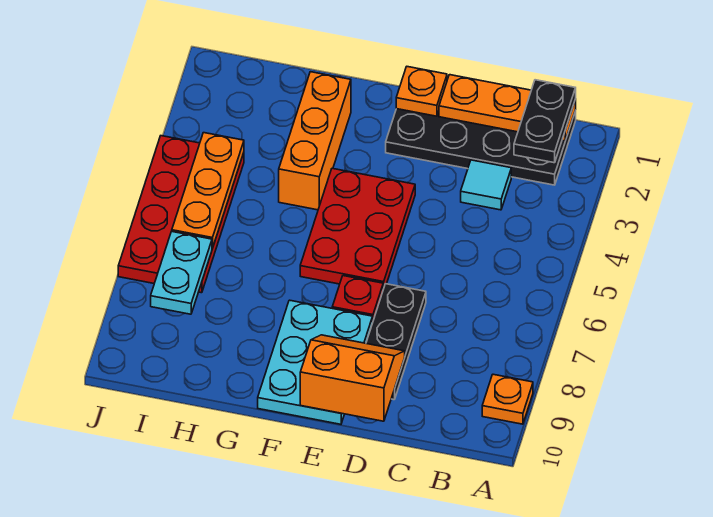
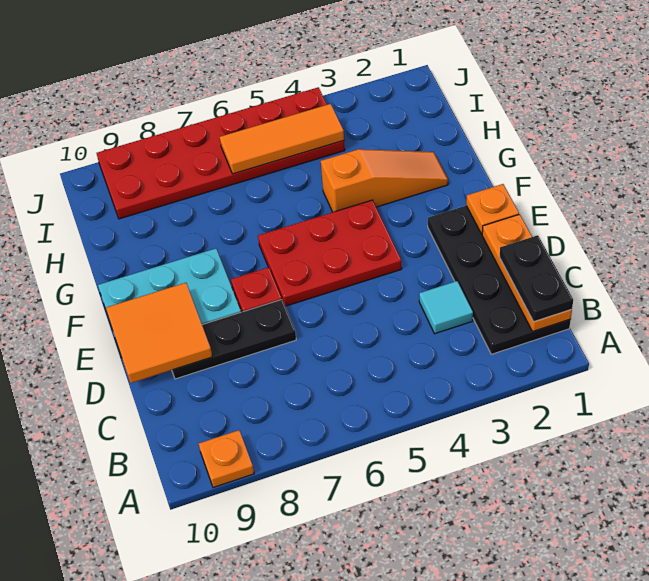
black 1x2 plate [514,80,576,163] -> black 1x2 plate turned to [499,235,573,322]
orange 2x2 slope [300,335,405,421] -> orange 2x2 tile [106,283,212,383]
orange 1x3 brick [279,72,351,210] -> orange 1x3 slope [321,149,448,212]
red 2x4 plate [118,136,244,293] -> red 2x6 plate [97,87,345,219]
orange 1x3 plate [172,133,244,249] -> orange 1x3 tile [220,104,344,174]
cyan 1x2 plate [151,231,212,314] -> none

